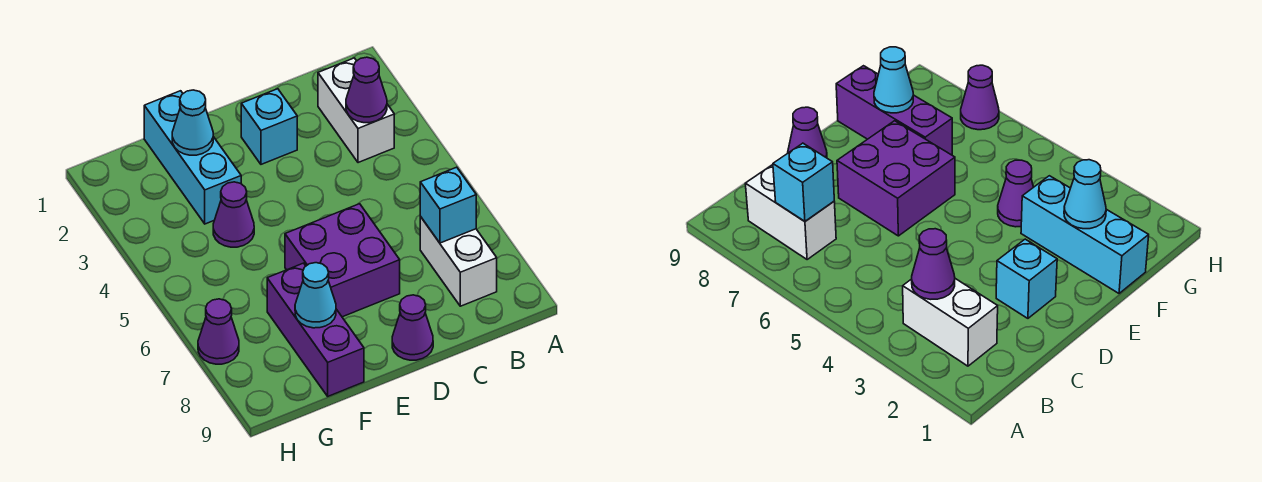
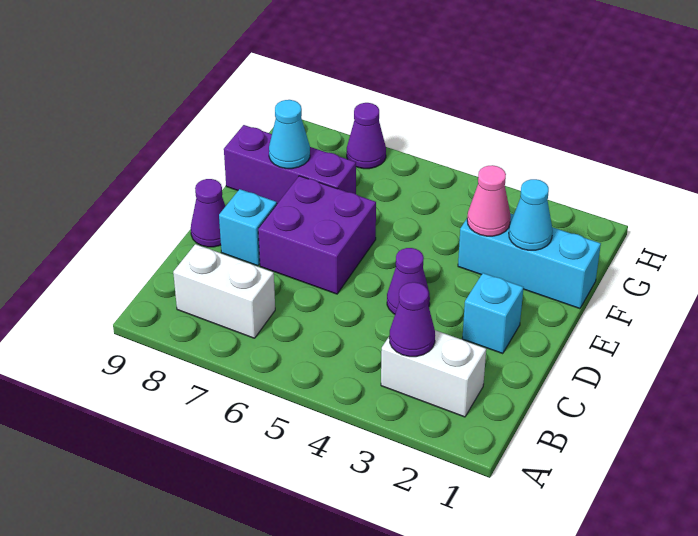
cyan 1x1 brick [420,167,476,243] -> cyan 1x1 brick moved to [219,189,277,266]
none -> pink 1x1 cone [467,165,511,236]
purple 1x1 cone [213,182,254,247] -> purple 1x1 cone moved to [387,248,430,314]

